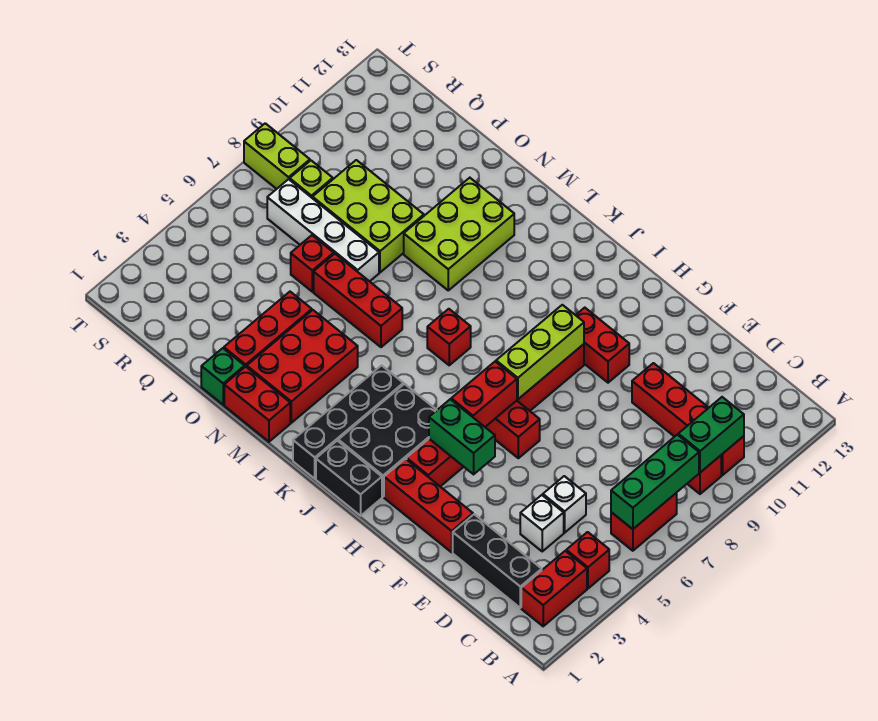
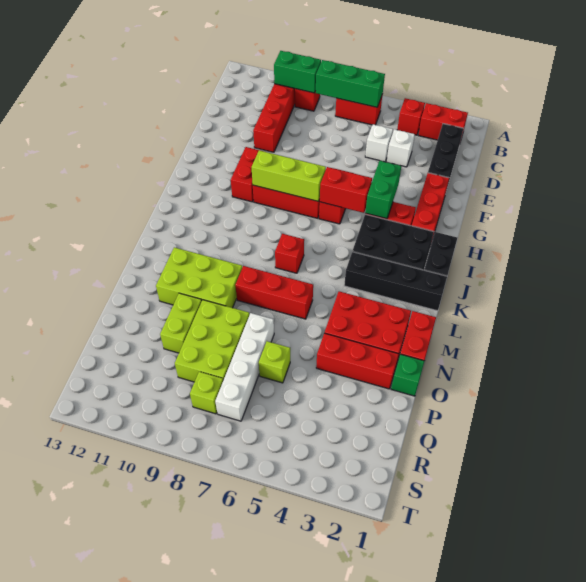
red 1x3 brick [314,254,402,347] -> red 1x3 brick turned to [235,266,313,319]
red 1x1 brick [291,235,334,292] -> lime 1x1 brick [259,341,290,383]
lime 1x2 brick [244,123,310,189] -> lime 1x2 brick moved to [160,293,202,353]

